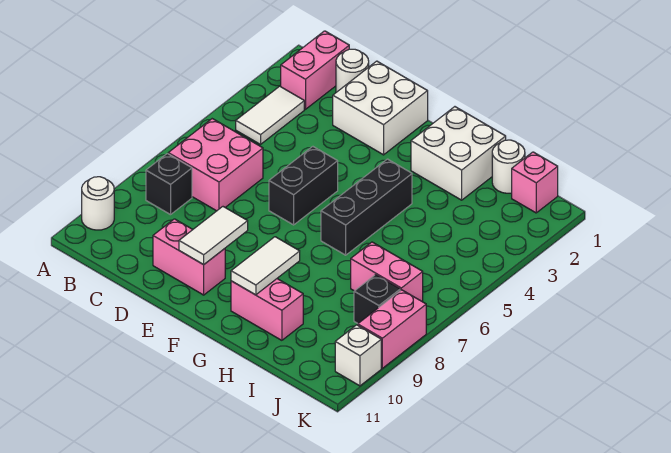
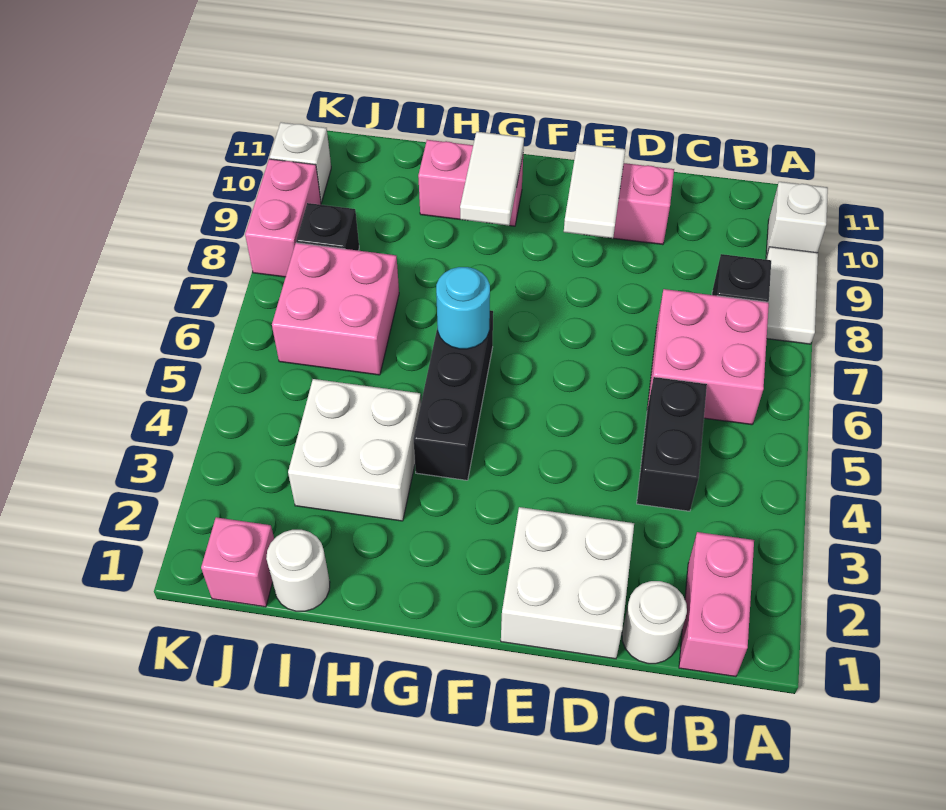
white 1x1 round brick [82,177,114,230] -> white 1x1 brick [766,182,828,257]
white 1x2 tile [236,86,304,144] -> white 1x2 tile moved to [766,247,818,344]
black 1x2 brick [269,147,338,225] -> black 1x2 brick moved to [637,377,707,511]
white 2x2 brick [411,107,506,200] -> white 2x2 brick moved to [288,379,421,521]
none -> cyan 1x1 round brick [436,267,490,349]
pink 1x2 brick [351,242,423,302] -> pink 2x2 brick [272,243,399,375]

